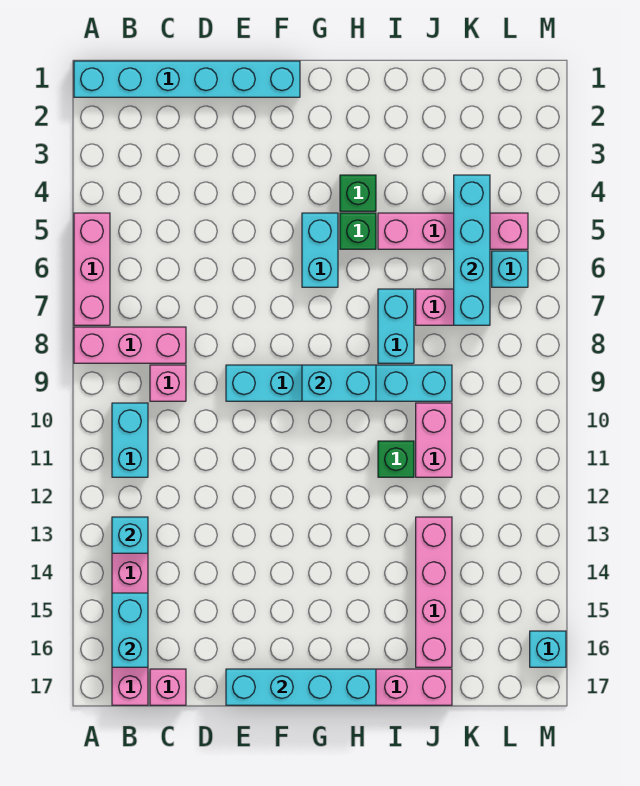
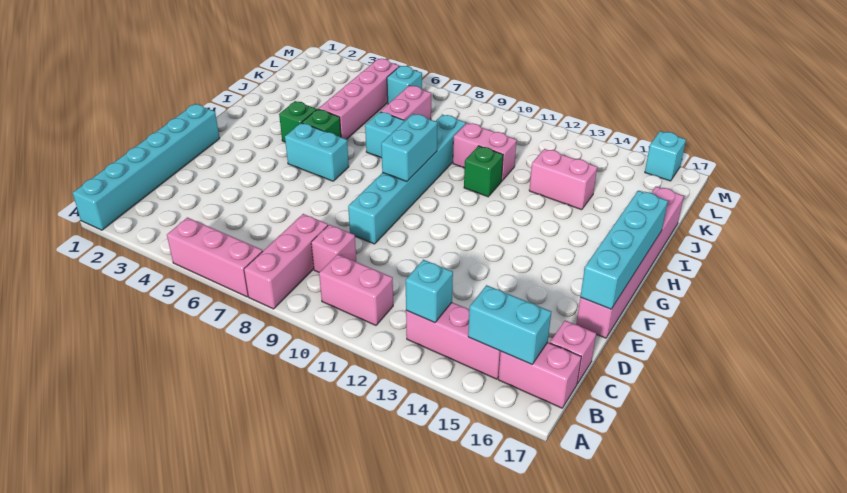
cyan 1x2 brick [112,403,148,477] -> pink 1x2 brick [319,254,393,325]
pink 1x4 brick [416,517,452,667] -> pink 1x2 brick [529,149,597,210]
cyan 1x4 brick [454,175,490,325] -> none

